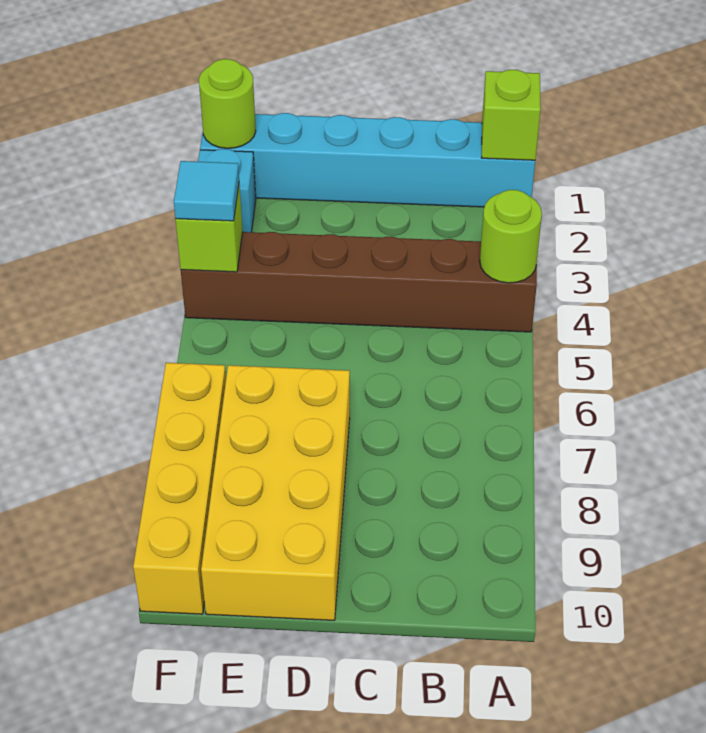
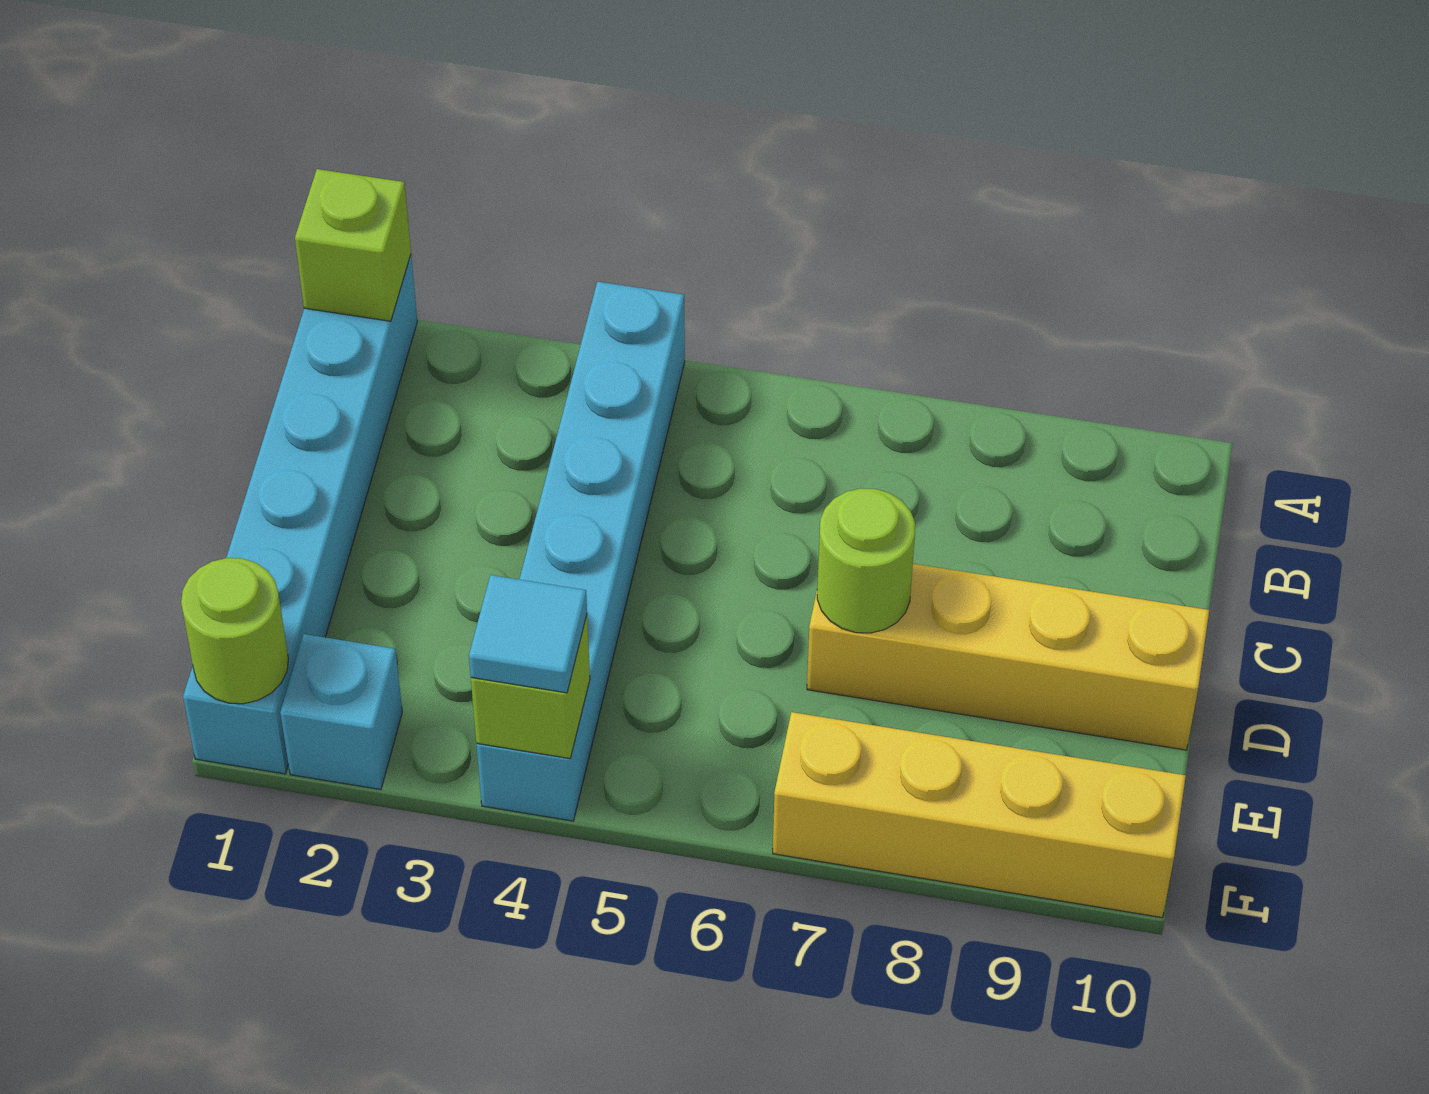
brown 1x6 brick [181,232,537,332] -> cyan 1x6 brick [476,282,685,821]
lime 1x1 round brick [480,190,542,283] -> lime 1x1 round brick moved to [817,488,915,633]
yellow 2x4 brick [201,365,350,620] -> yellow 1x4 brick [807,564,1209,750]

